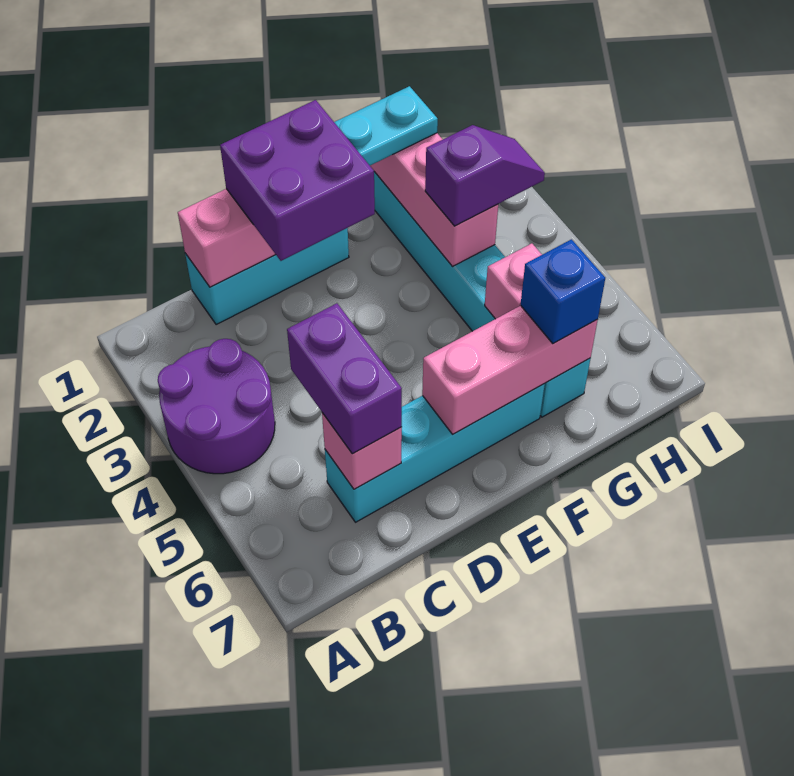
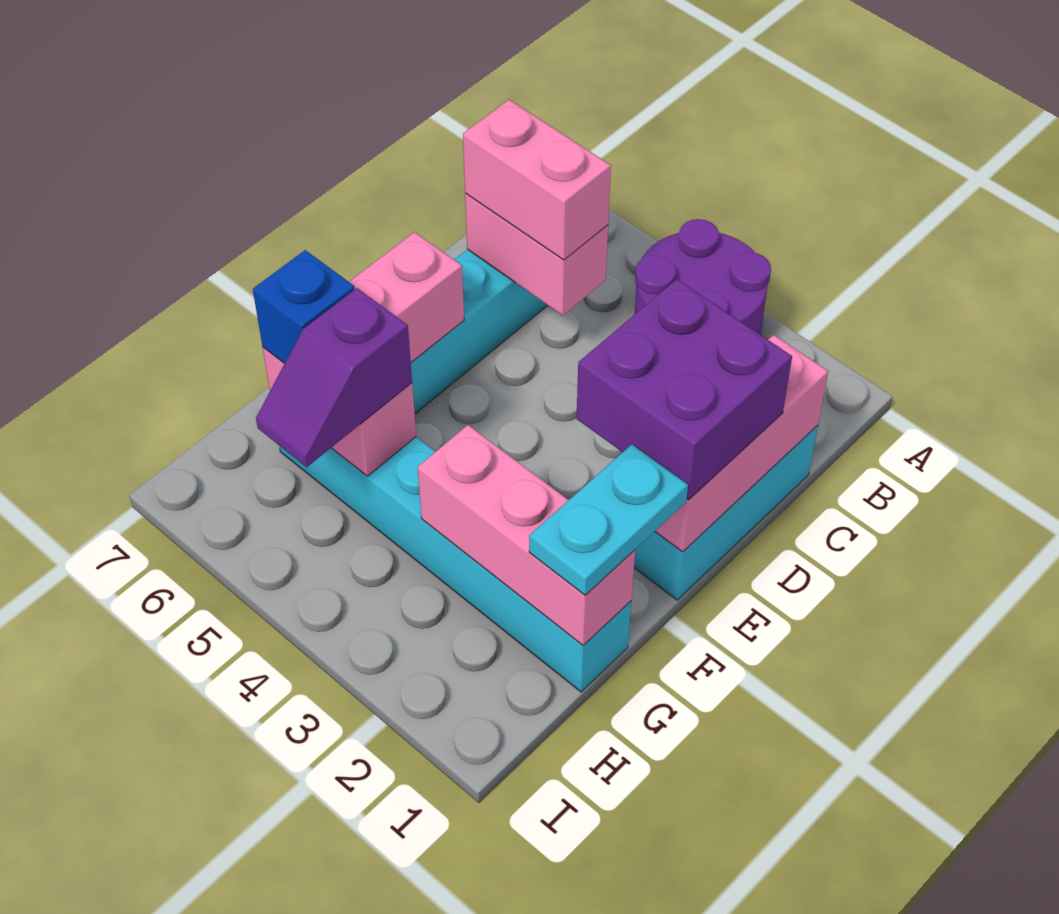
purple 1x2 brick [287,303,402,454] -> pink 1x2 brick [463,100,611,260]
pink 1x1 brick [322,413,402,489] -> pink 1x2 brick [465,193,608,315]
purple 1x2 slope [425,125,545,226] -> purple 1x2 slope moved to [256,288,412,467]

